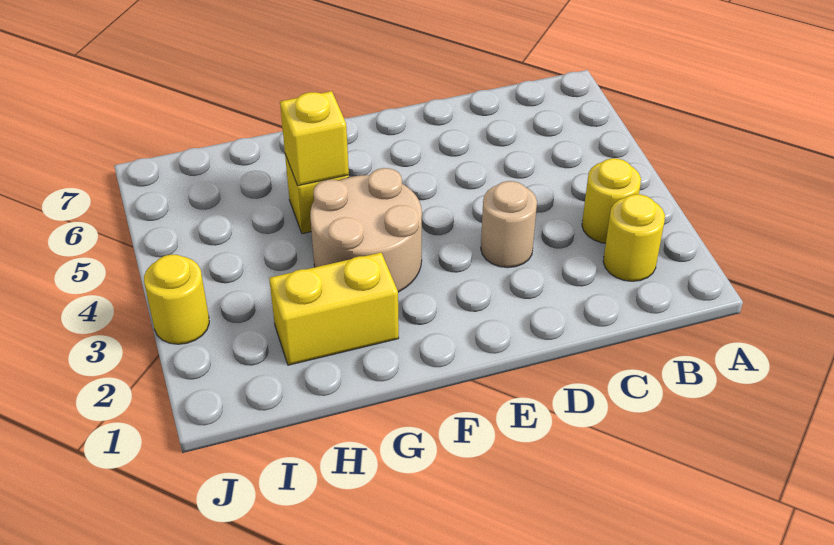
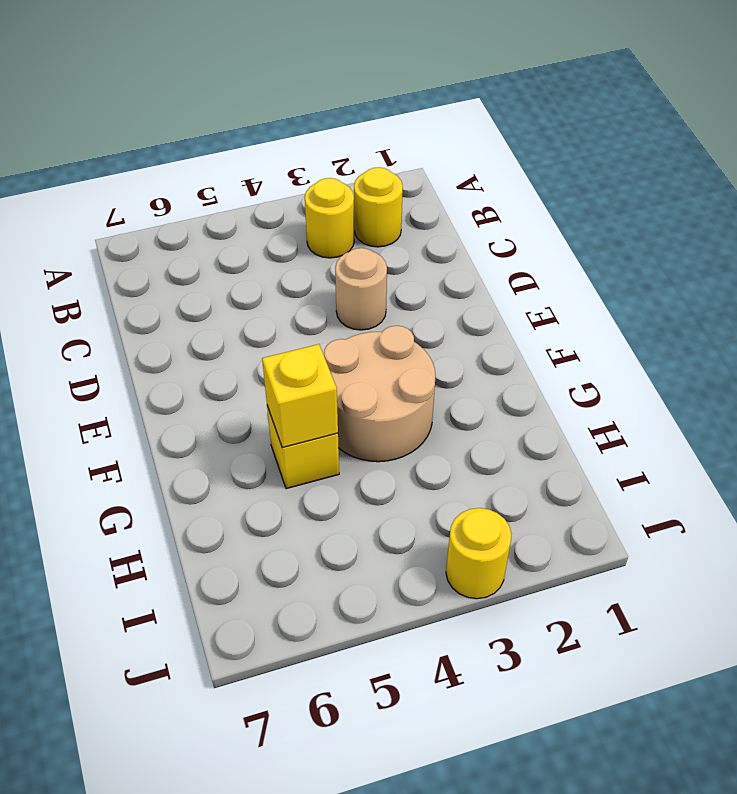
yellow 1x2 brick [269,253,399,365] -> none

